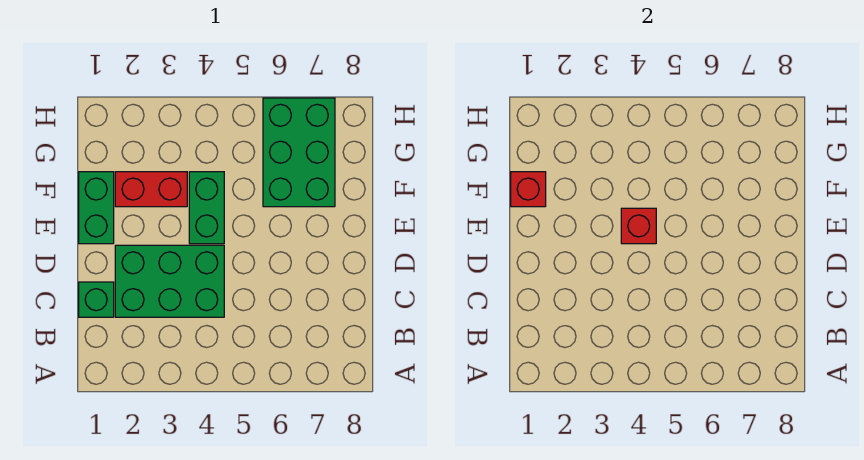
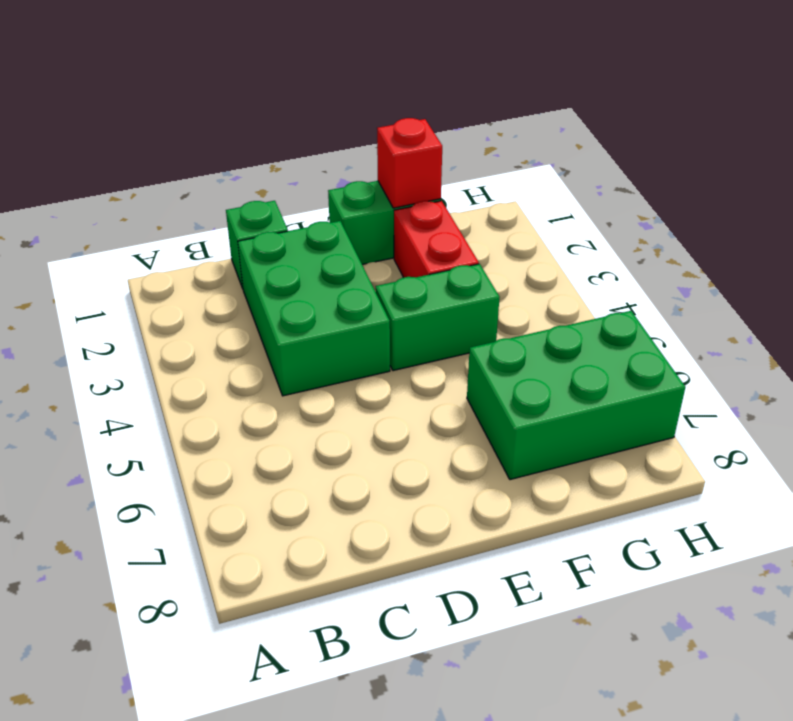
red 1x1 brick [621,208,656,244] -> none

